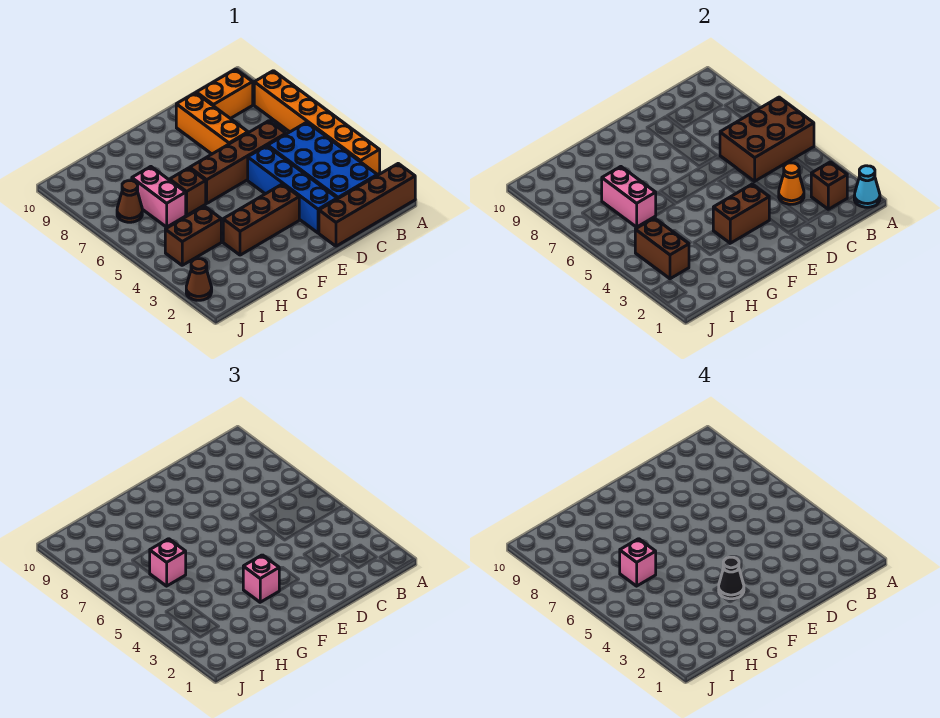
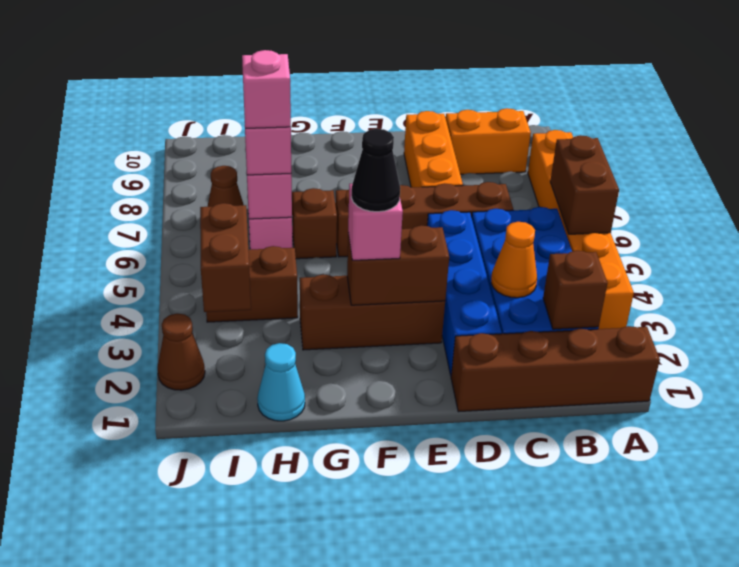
cyan 1x1 cone [854,166,880,207] -> cyan 1x1 cone moved to [257,343,305,421]
brown 2x3 brick [720,97,814,181] -> brown 1x2 brick [550,135,619,234]

